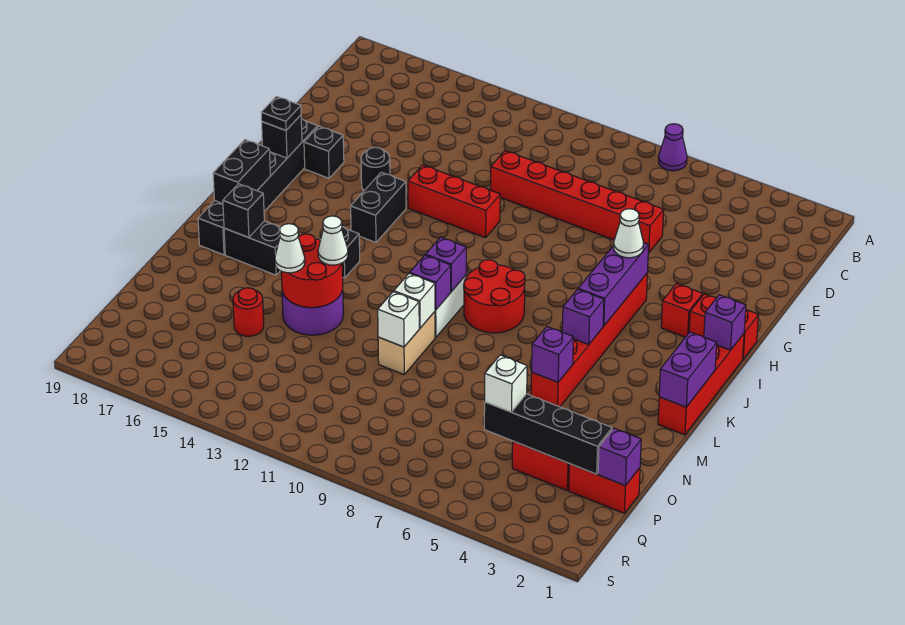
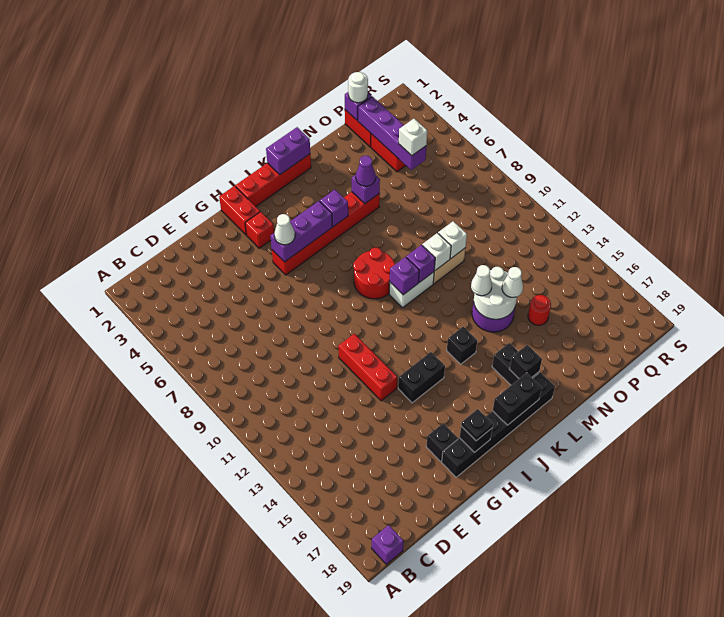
purple 1x1 cone [659,124,687,171] -> purple 1x1 cone moved to [356,156,376,186]
red 1x6 brick [491,151,664,253] -> none
black 1x1 round brick [361,147,390,190] -> none
purple 1x1 brick [704,295,746,350] -> purple 1x1 brick moved to [372,525,404,564]
red 2x2 round brick [281,234,343,308] -> white 2x2 round brick [474,267,517,319]
none -> white 1x1 round brick [348,72,368,103]
black 1x4 brick [484,394,612,474] -> purple 1x4 brick [358,97,426,170]

